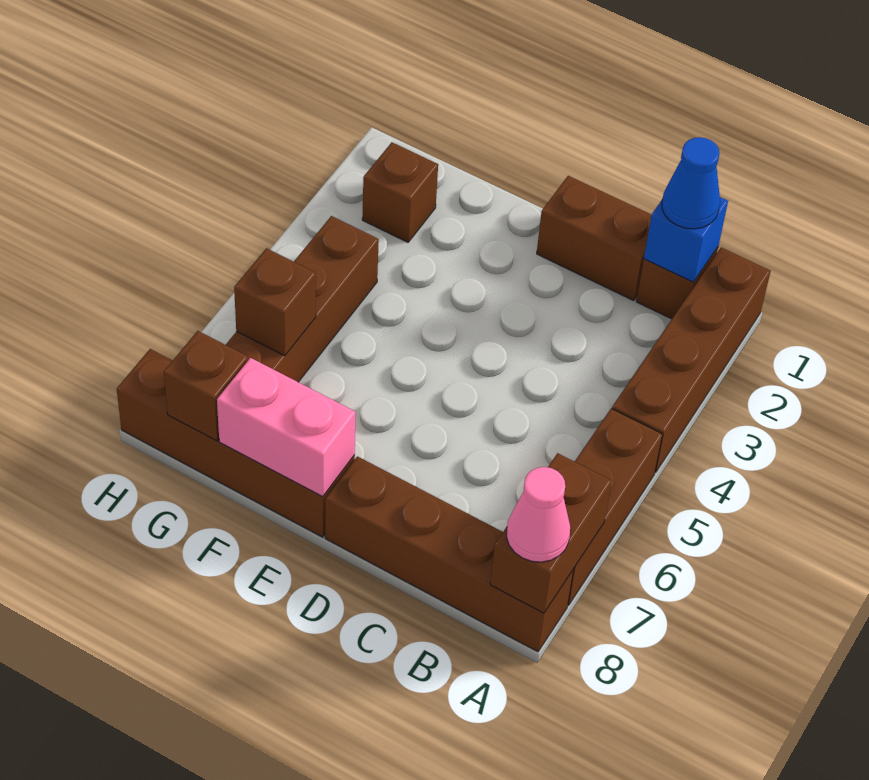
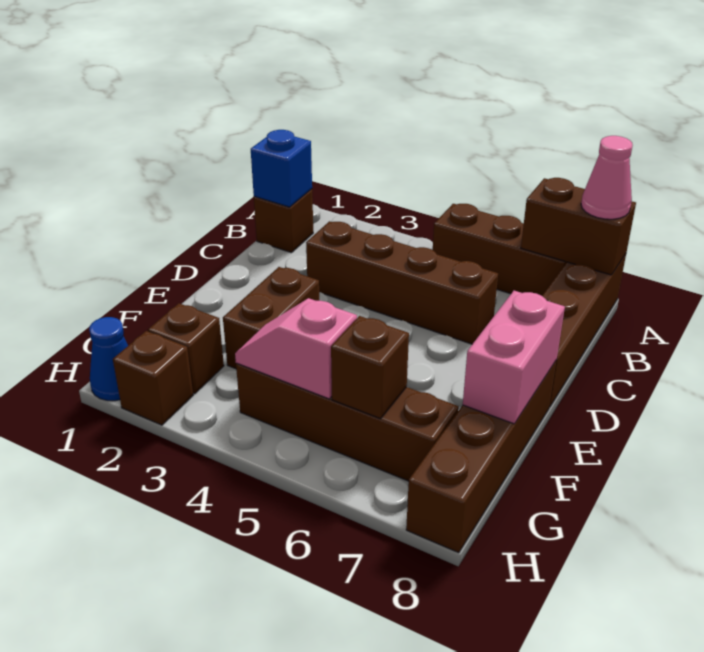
brown 1x4 brick [612,247,771,473] -> brown 1x4 brick moved to [306,221,498,344]
blue 1x1 cone [662,137,720,229] -> blue 1x1 cone moved to [89,317,128,401]
brown 1x2 brick [537,176,651,301] -> brown 1x2 brick moved to [223,267,320,369]
none -> pink 1x2 slope [235,298,357,399]
brown 1x1 brick [164,331,248,441] -> brown 1x1 brick moved to [113,331,193,425]

